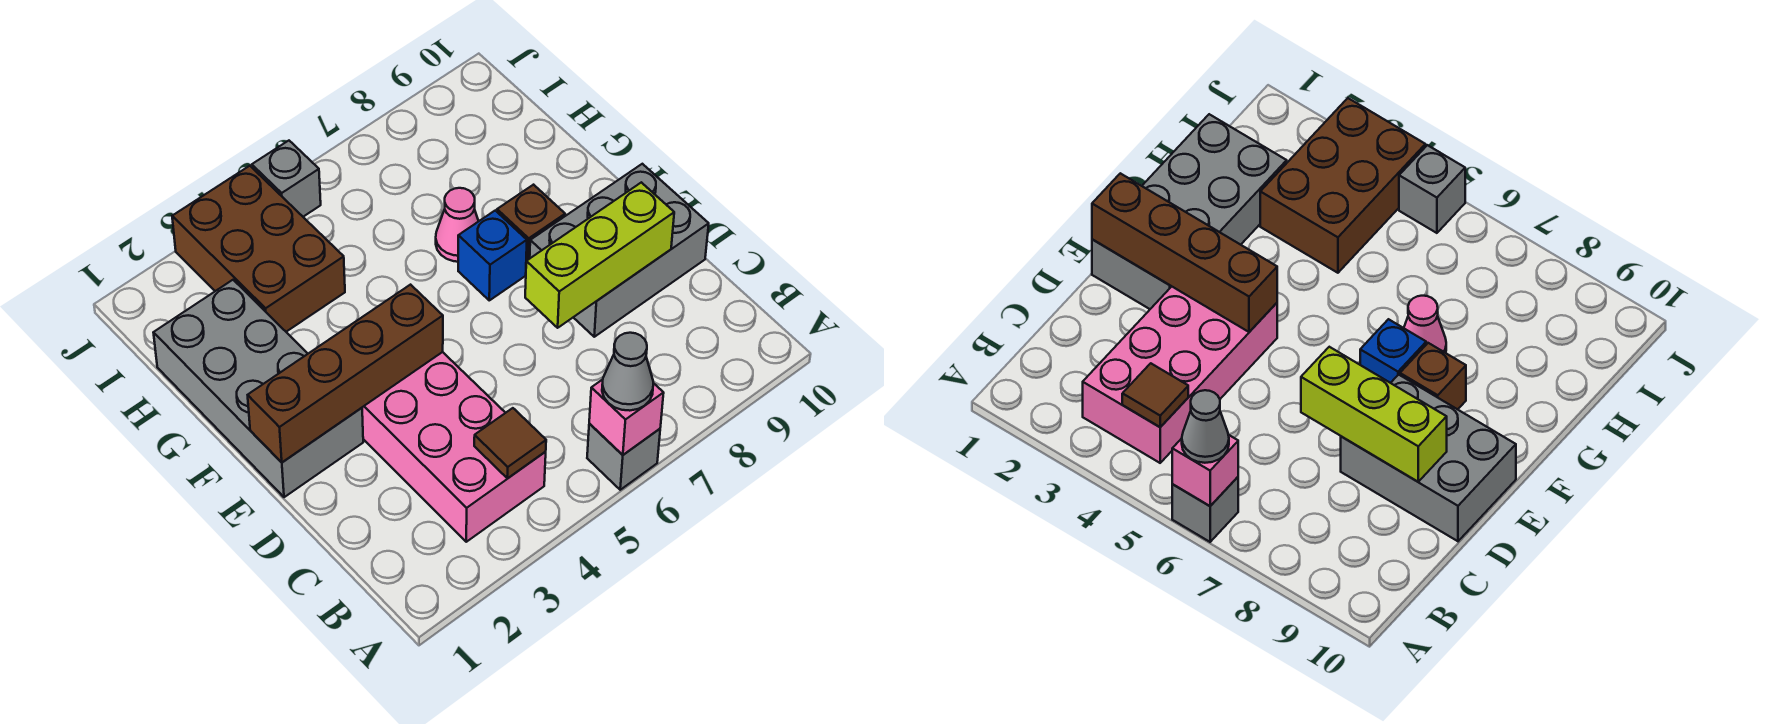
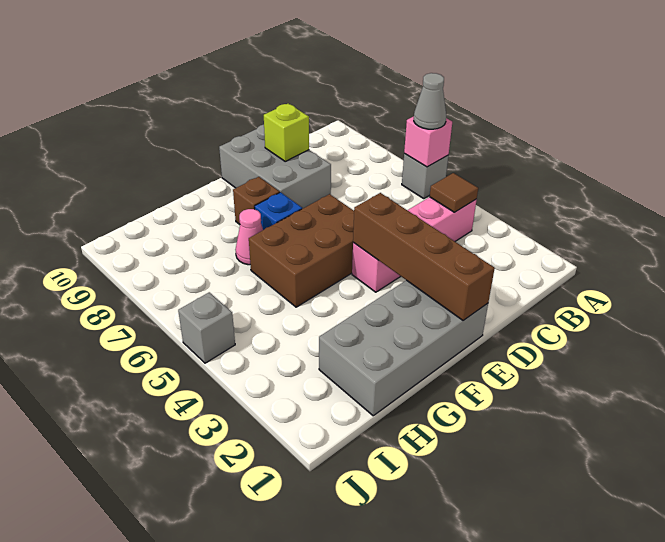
pink 2x4 brick [362,352,546,542] -> pink 1x4 brick [352,197,477,292]
lime 1x3 brick [525,182,674,328] -> lime 1x1 brick [264,104,309,161]
brown 2x3 brick [172,166,345,332] -> brown 2x3 brick moved to [249,194,354,307]

